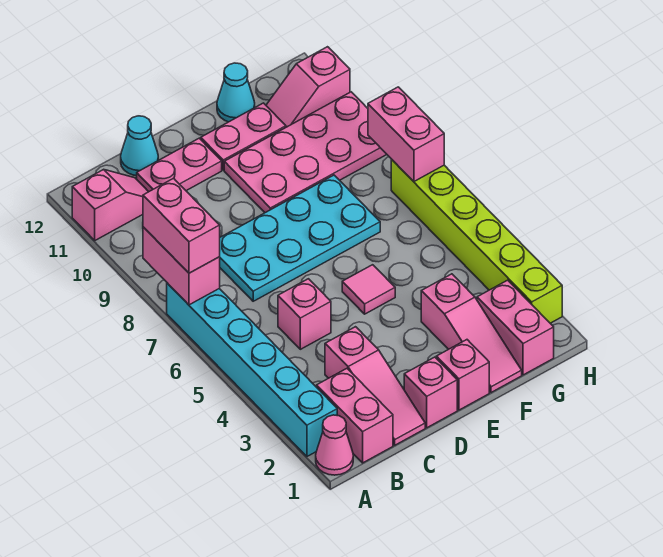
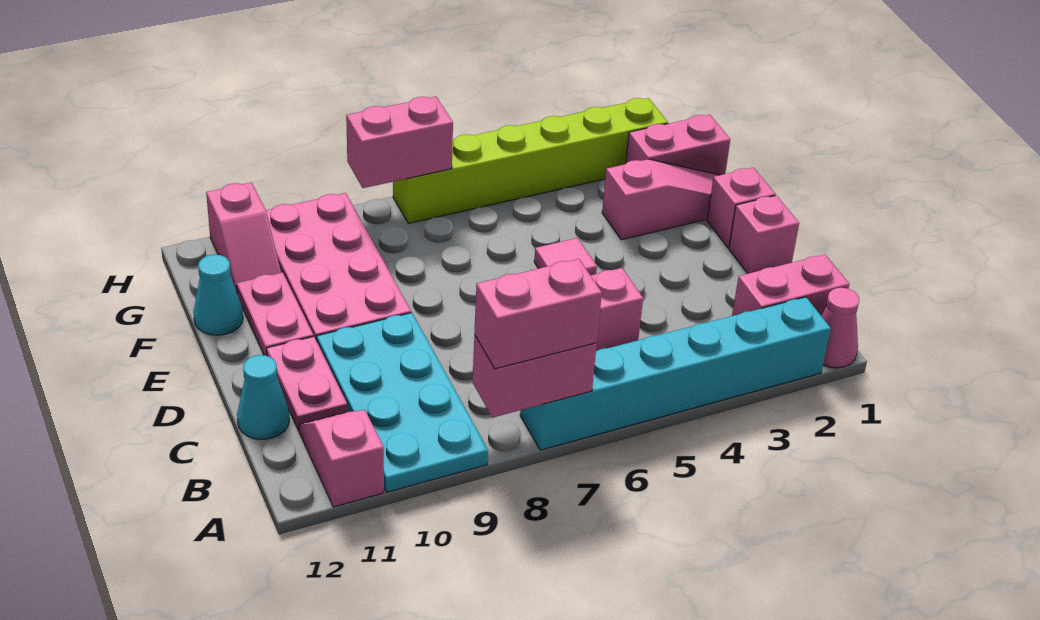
pink 1x3 slope [325,327,425,445] -> none
cyan 2x4 plate [220,175,380,301] -> cyan 2x4 plate moved to [317,313,488,492]

